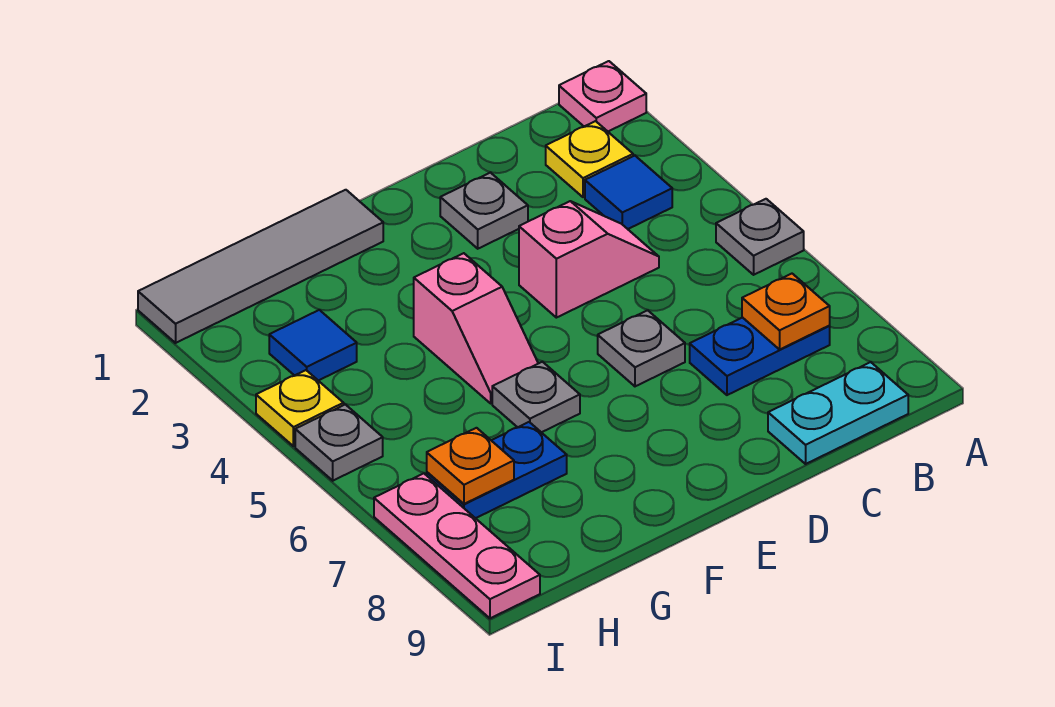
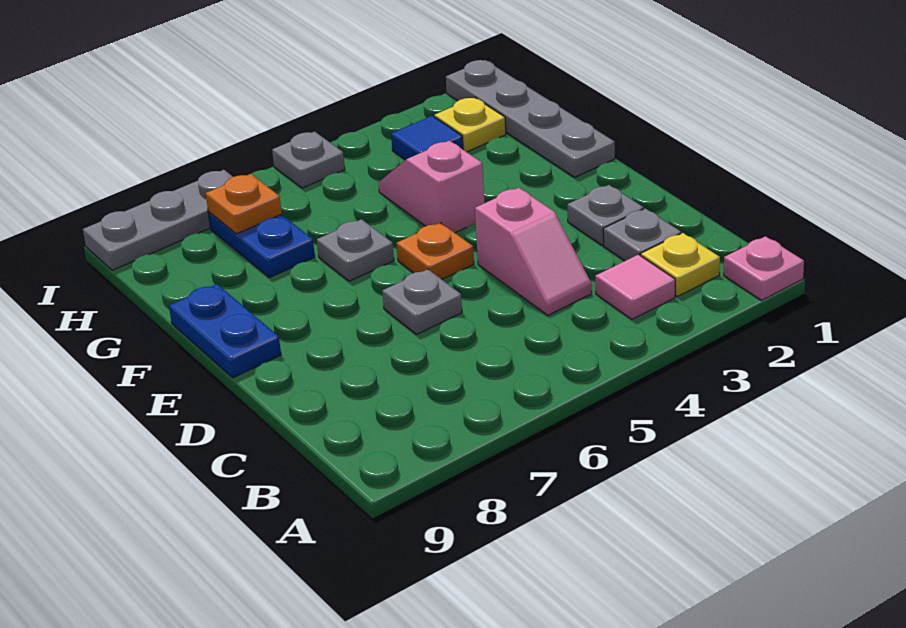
grey 1x1 plate [716,199,804,275] -> grey 1x1 plate moved to [603,208,681,261]
blue 1x1 tile [585,156,672,229] -> pink 1x1 tile [595,255,675,319]
blue 1x2 plate [690,317,830,395] -> blue 1x2 plate moved to [169,284,281,378]
orange 1x1 plate [742,274,830,350] -> orange 1x1 plate moved to [396,223,474,279]
cyan 1x2 plate [768,362,908,464] -> none
grey 1x4 tile [138,190,383,343] -> grey 1x4 plate [446,60,615,177]
pink 1x2 slope [414,253,538,403] -> pink 1x2 slope turned to [378,141,484,233]
yellow 1x1 plate [256,370,344,446] -> yellow 1x1 plate moved to [434,97,506,152]
pink 1x3 plate [374,473,540,618] -> grey 1x3 plate [83,170,233,270]

